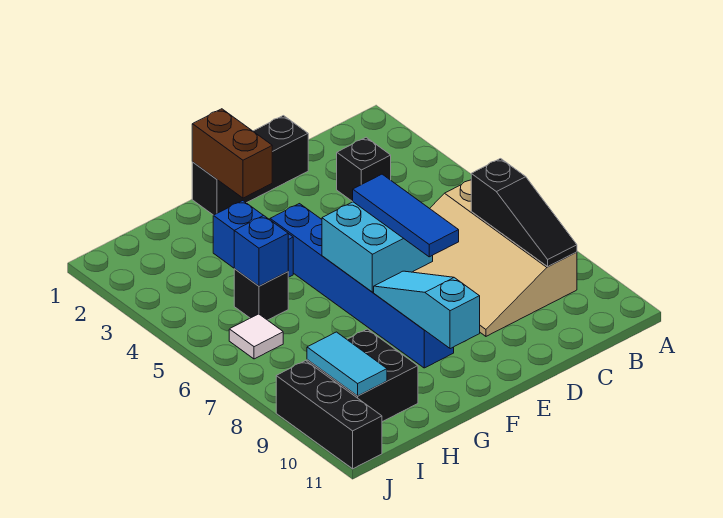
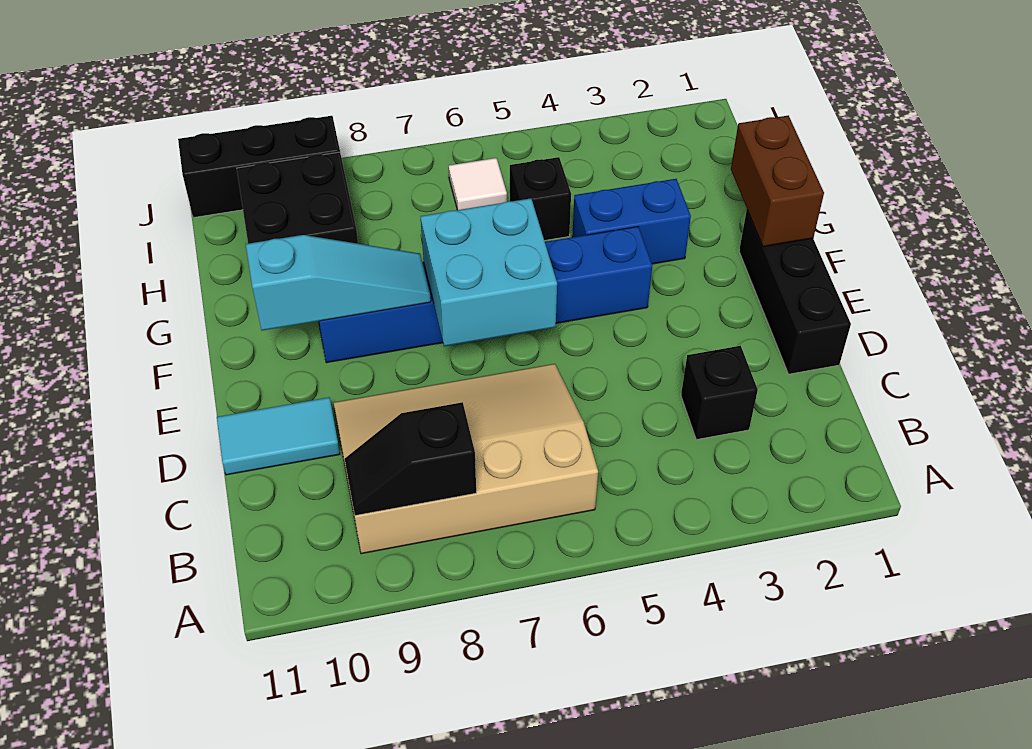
black 1x3 slope [471,159,577,267] -> black 1x2 slope [345,402,476,516]
blue 1x3 tile [353,174,459,257] -> none
brown 1x2 brick [192,109,272,198] -> brown 1x2 brick turned to [731,115,824,247]
blue 1x1 brick [234,216,288,286] -> none
cyan 1x2 tile [307,332,387,396] -> cyan 1x2 tile moved to [217,397,340,475]

